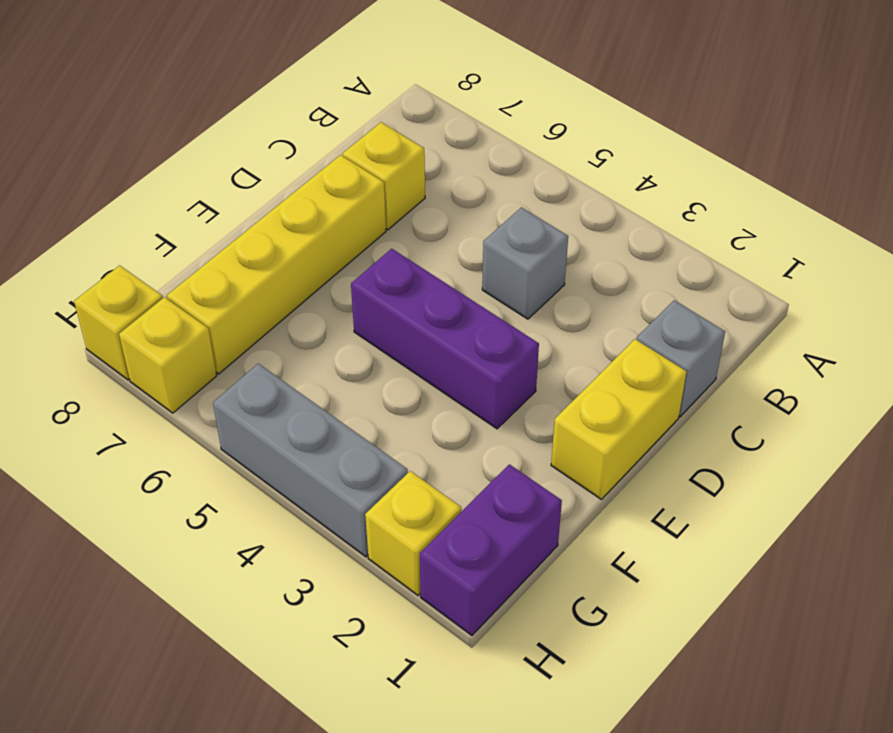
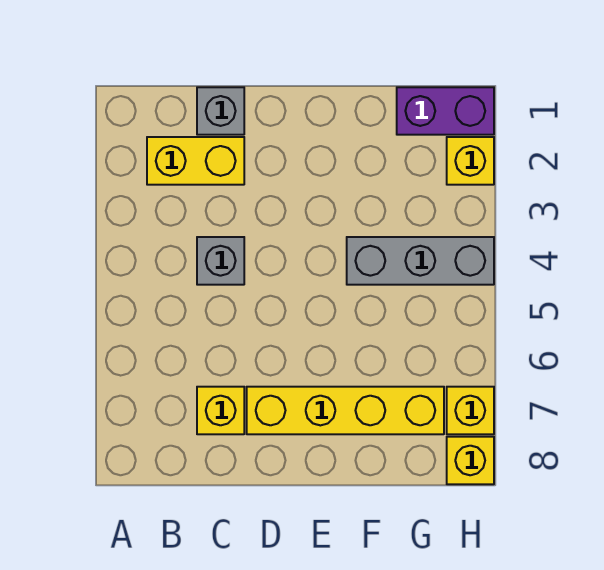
yellow 1x2 brick [551,339,687,499] -> yellow 1x2 brick moved to [147,137,244,185]
purple 1x3 brick [351,249,539,429] -> none
grey 1x3 brick [213,364,408,557] -> grey 1x3 brick turned to [347,237,494,285]

